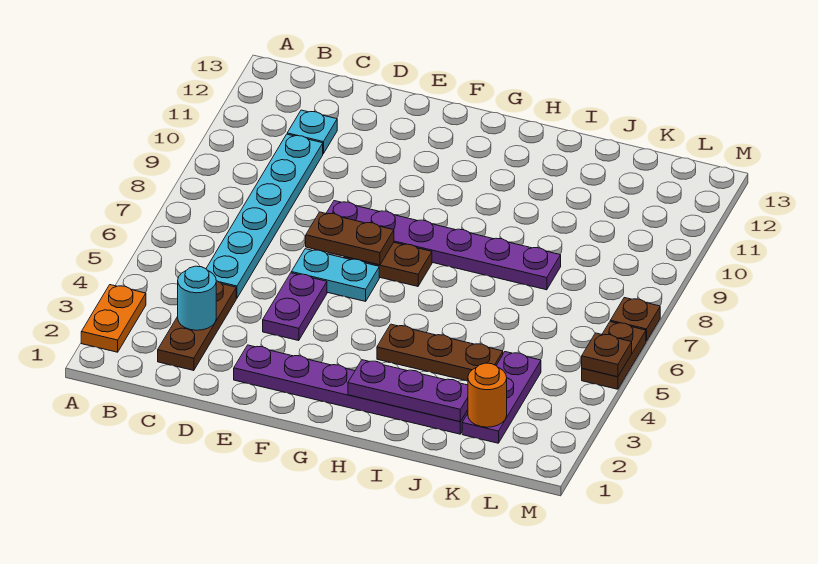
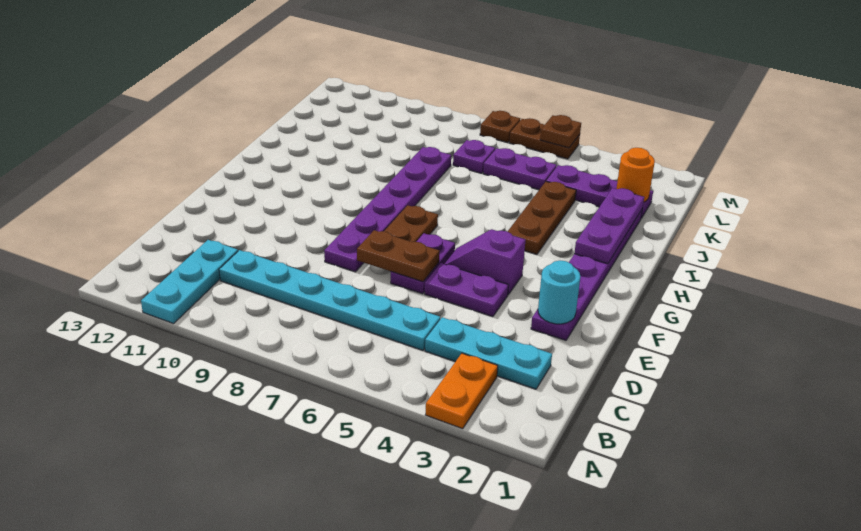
orange 1x2 plate [81,285,146,352] -> orange 1x2 plate turned to [426,353,498,429]
brown 1x3 plate [158,281,236,371] -> cyan 1x3 plate [425,317,552,389]
cyan 1x1 round brick [178,266,216,330] -> cyan 1x1 round brick moved to [538,261,580,324]
cyan 1x1 plate [287,110,337,154] -> cyan 1x3 plate [141,240,238,324]
cyan 1x2 plate [291,249,379,301] -> purple 1x2 plate [391,233,455,294]
brown 1x2 plate [306,212,394,265] -> brown 1x2 plate turned to [357,230,440,282]
none -> purple 1x2 slope [444,229,525,295]
none -> purple 1x2 plate [483,148,557,190]
none -> purple 1x1 plate [453,140,495,173]

